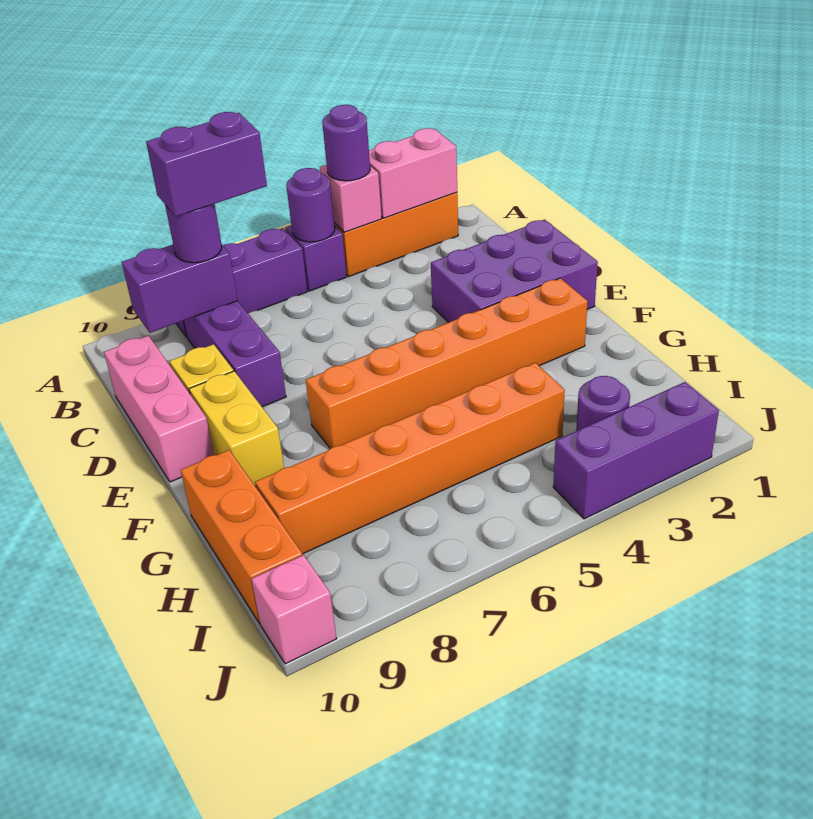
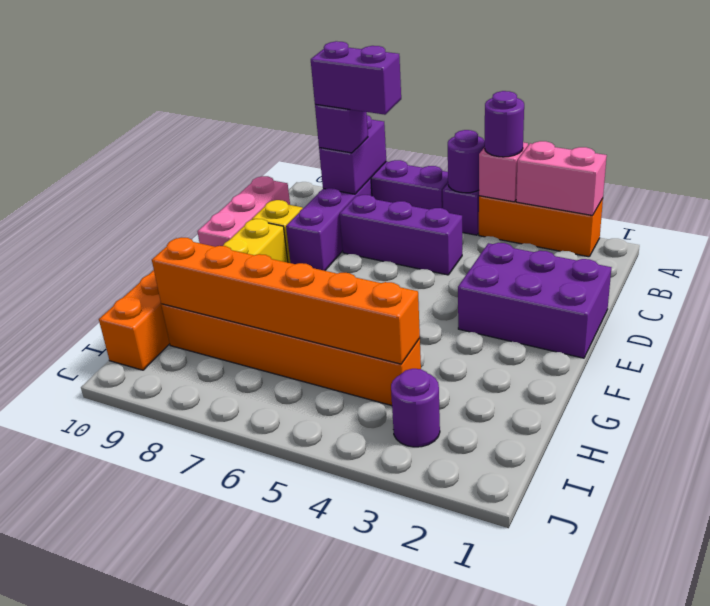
purple 1x2 brick [122,245,238,333] -> purple 1x2 brick turned to [319,115,386,194]
purple 1x1 round brick [165,204,222,263] -> purple 1x1 brick [315,104,368,153]
orange 1x6 brick [306,278,588,449] -> orange 1x6 brick moved to [152,238,420,364]
purple 1x3 brick [553,382,719,519] -> purple 1x3 brick moved to [340,195,462,275]
pink 1x1 brick [251,555,336,664] -> none

